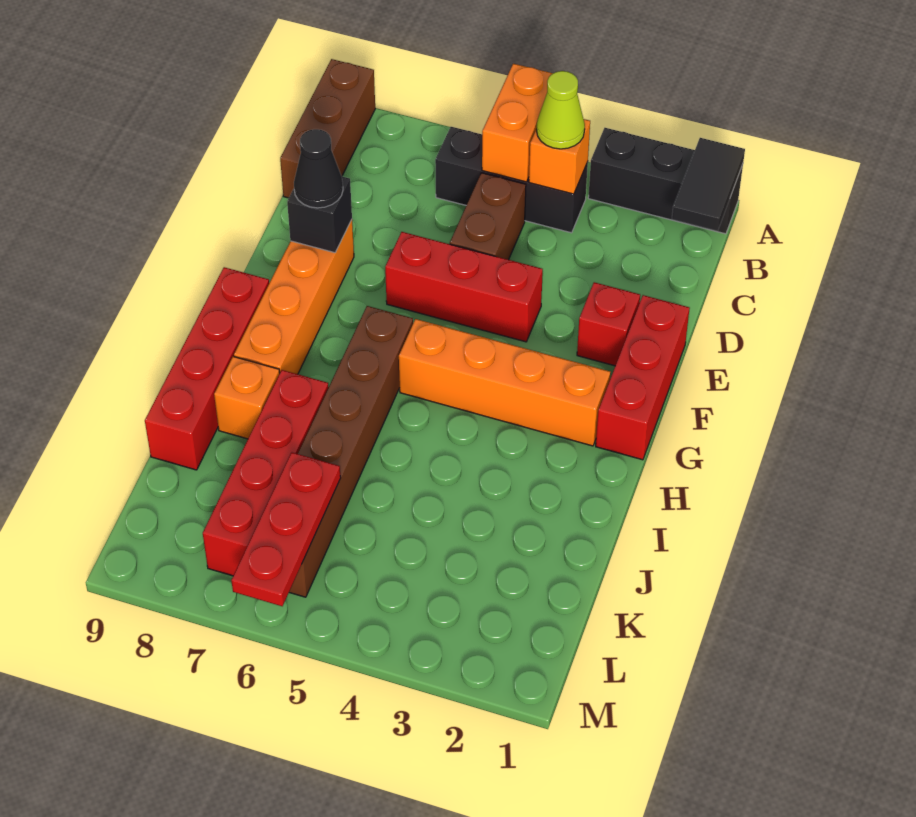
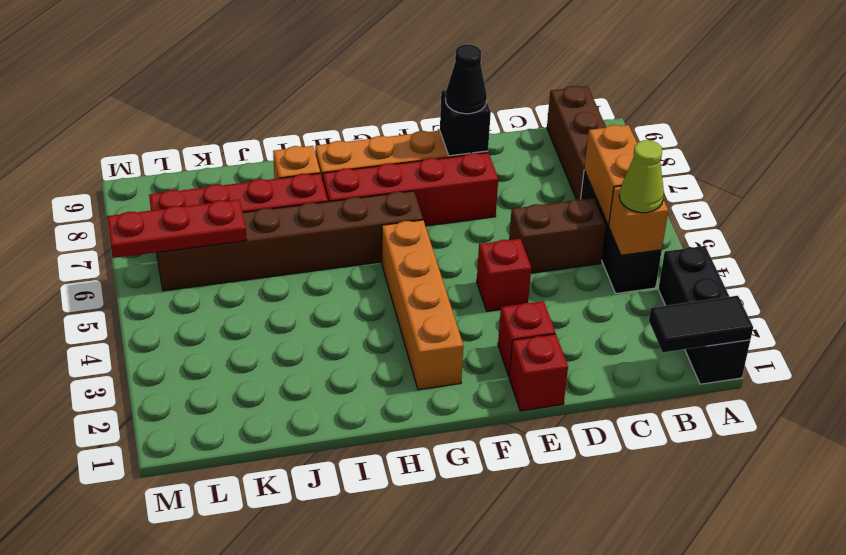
orange 1x2 brick [482,64,553,182] -> orange 1x2 brick turned to [584,125,637,225]
brown 1x3 brick [280,59,375,198] -> brown 1x3 brick turned to [547,86,606,199]
red 1x3 brick [596,295,690,460] -> red 1x1 brick [509,334,568,411]
red 1x3 brick [385,232,543,342] -> red 1x1 brick [477,239,531,311]
red 1x4 brick [145,267,269,470] -> red 1x4 brick moved to [323,153,498,226]

